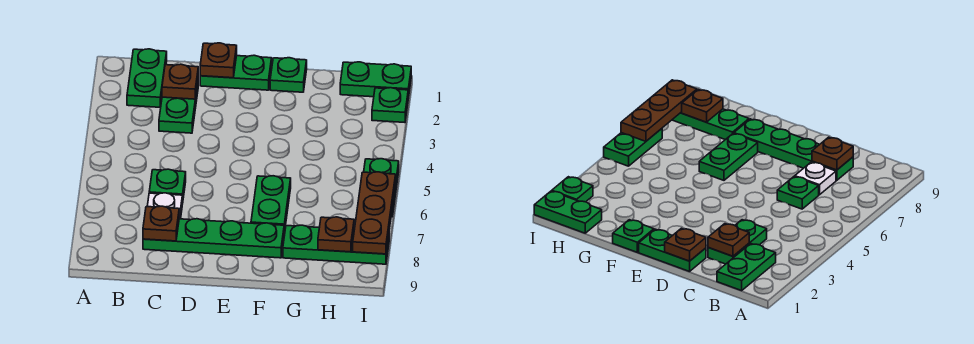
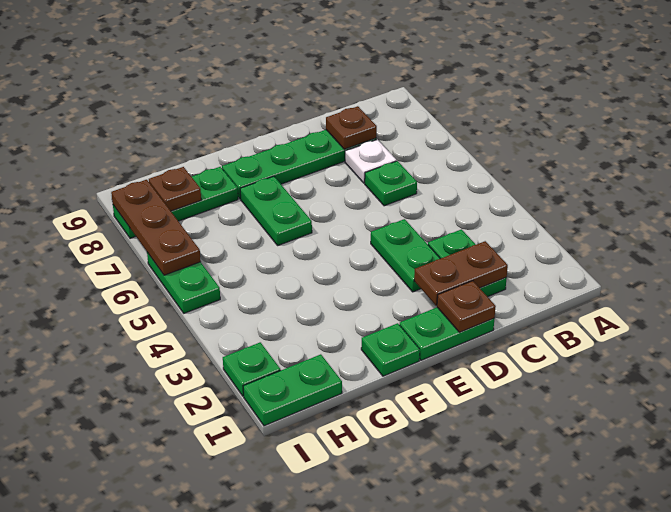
green 1x2 plate [127,49,167,107] -> green 1x2 plate moved to [371,219,440,292]
brown 1x1 plate [162,64,198,99] -> brown 1x2 plate [414,241,508,305]

